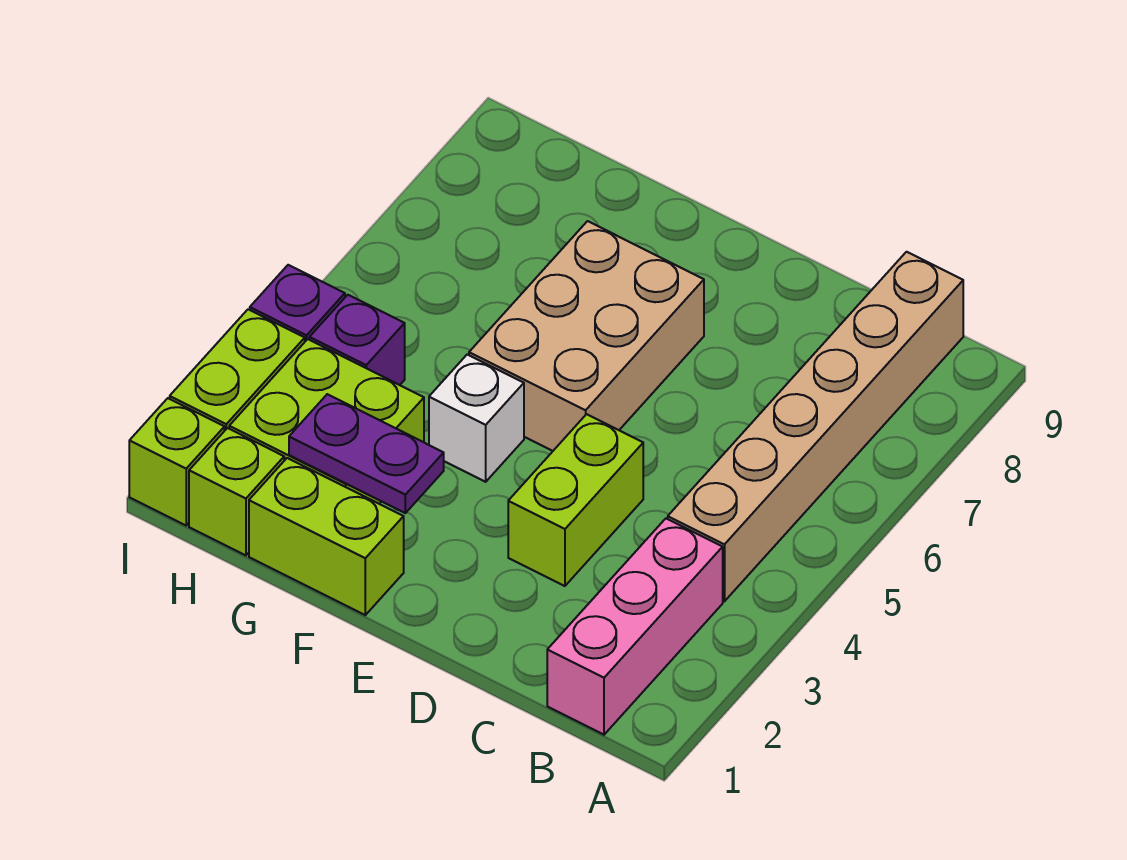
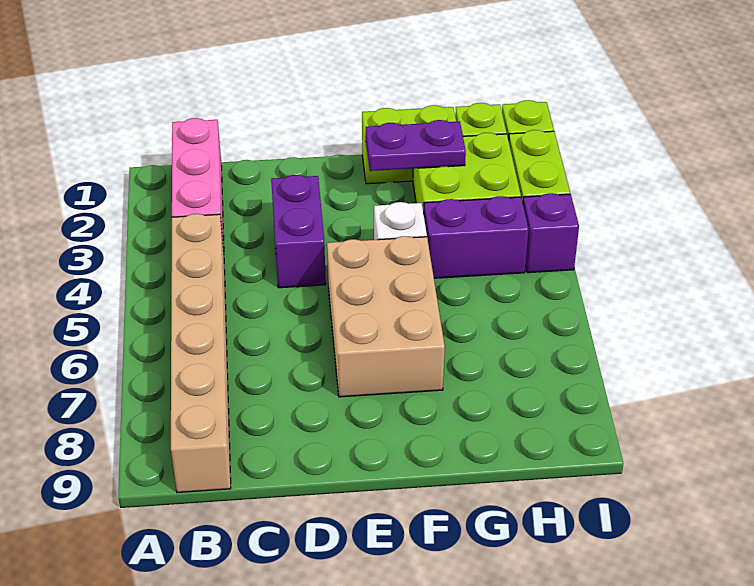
lime 1x2 brick [508,414,643,586] -> purple 1x2 brick [271,175,326,288]
purple 1x1 brick [310,295,405,385] -> purple 1x2 brick [423,196,529,278]

